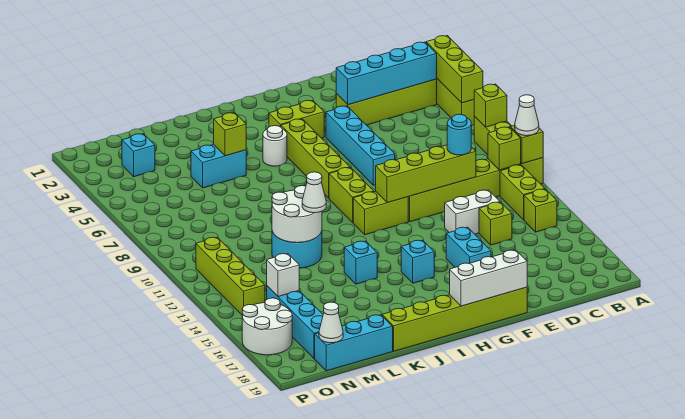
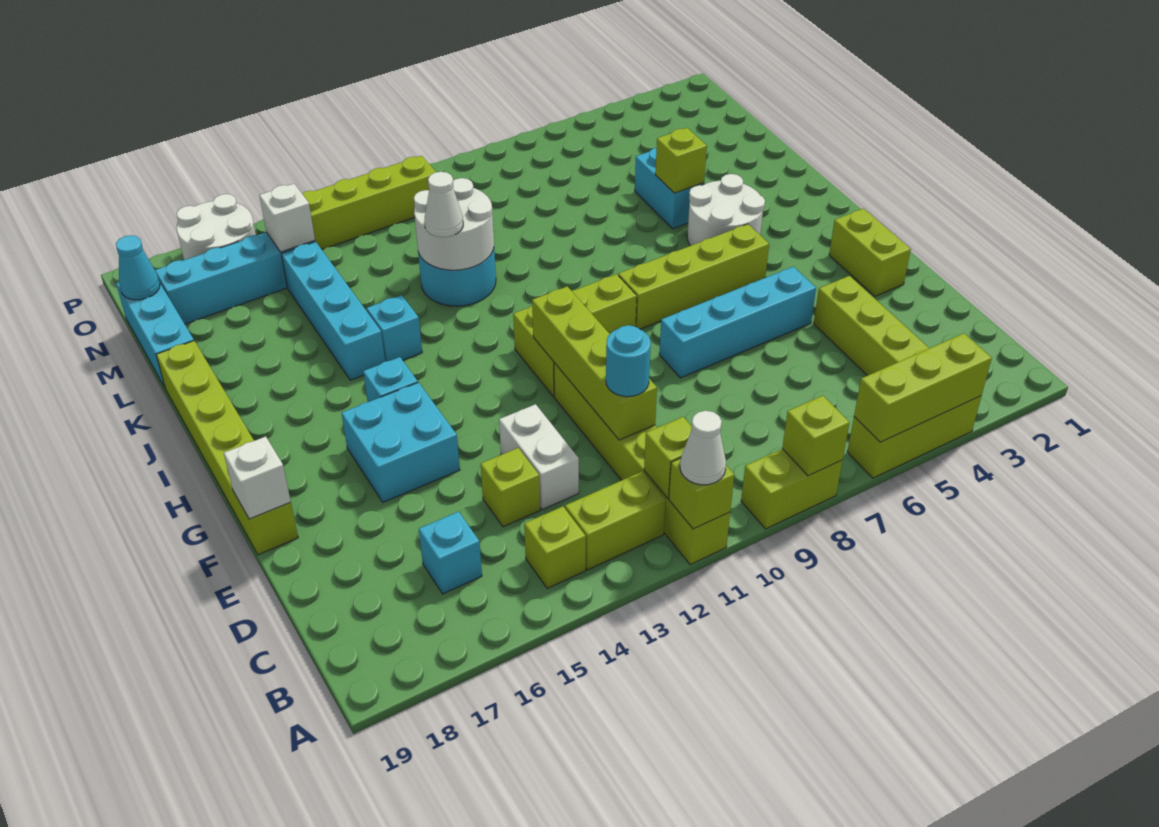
cyan 1x4 brick [336,42,437,105] -> cyan 1x4 brick moved to [281,242,385,380]
cyan 1x2 brick [446,227,491,267] -> cyan 2x2 brick [342,383,460,502]
white 1x3 brick [450,250,527,306] -> white 1x1 brick [224,436,291,519]
lime 1x2 brick [269,100,324,138] -> lime 1x2 brick moved to [829,209,911,296]
white 1x1 round brick [263,126,287,166] -> white 2x2 round brick [687,174,765,246]
cyan 1x1 brick [122,134,155,177] -> cyan 1x1 brick moved to [419,511,482,594]
white 1x1 cone [319,302,343,343] -> cyan 1x1 cone [116,235,160,300]

